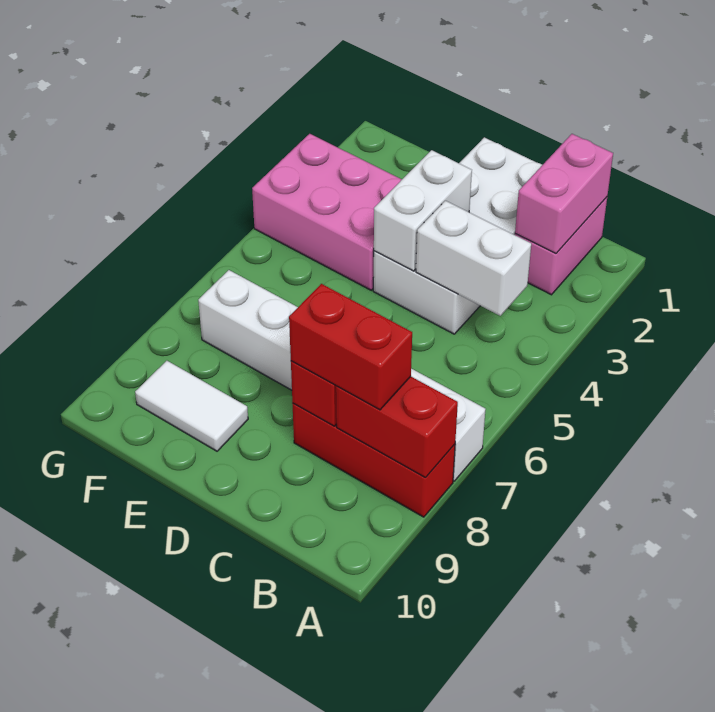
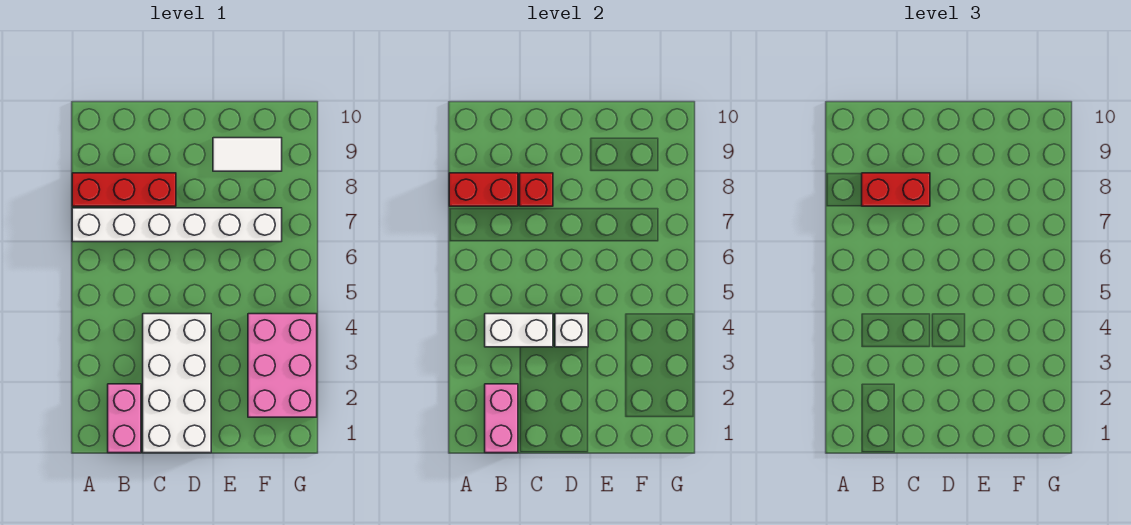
white 1x2 brick [374,150,472,271] -> white 1x1 brick [555,314,588,347]
pink 2x3 brick [252,134,402,290] -> pink 2x3 brick turned to [248,314,317,417]

